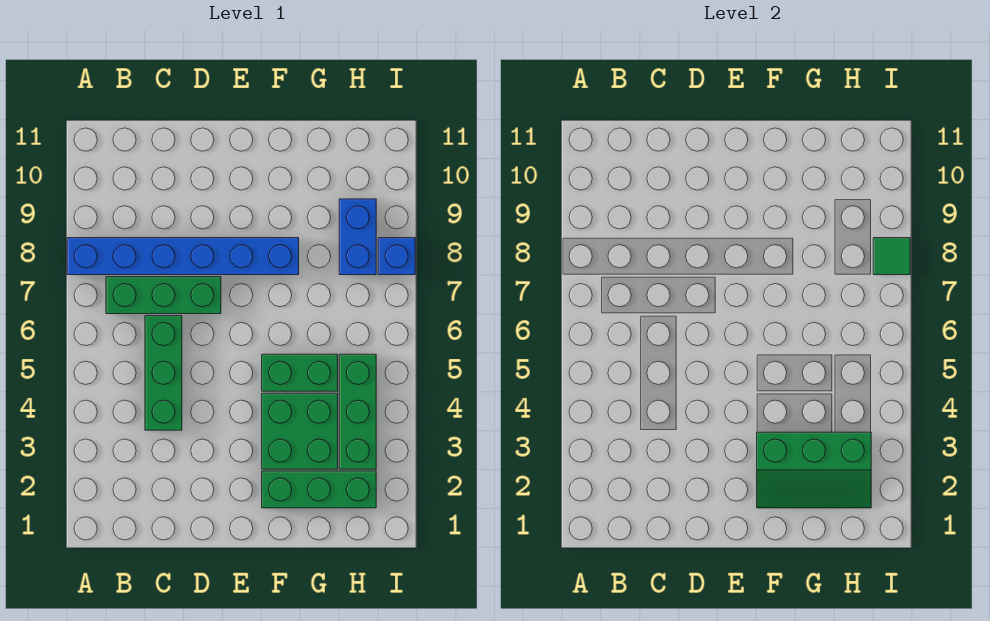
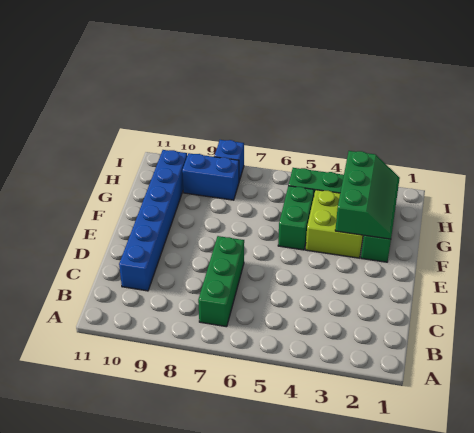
blue 1x6 brick [67,238,299,275] -> blue 1x6 brick moved to [119,150,187,291]
green 1x3 brick [145,316,182,430] -> none
green 2x2 brick [262,393,338,469] -> lime 2x2 brick [306,190,364,258]
green 1x1 tile [873,238,910,275] -> none

